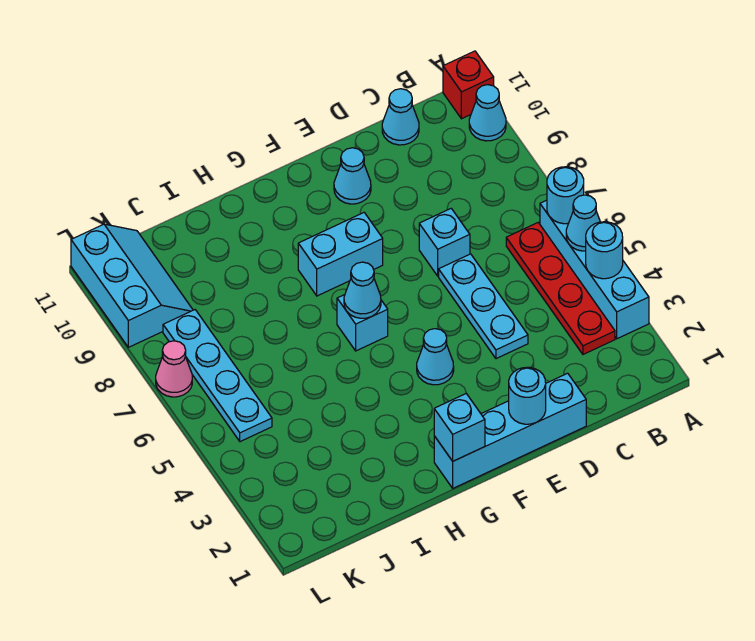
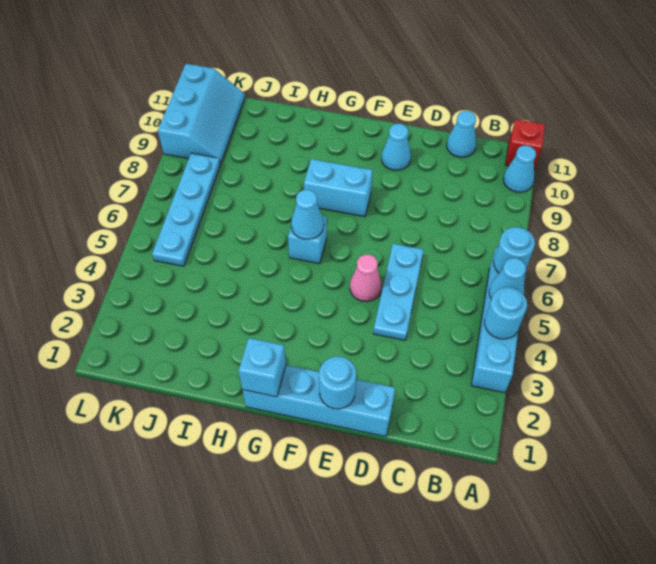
red 1x4 plate [506,223,615,354] -> none
cyan 1x1 brick [419,209,470,276] -> none
cyan 1x1 cone [417,329,454,385] -> none
pink 1x1 cone [156,341,192,397] -> pink 1x1 cone moved to [350,254,382,302]

